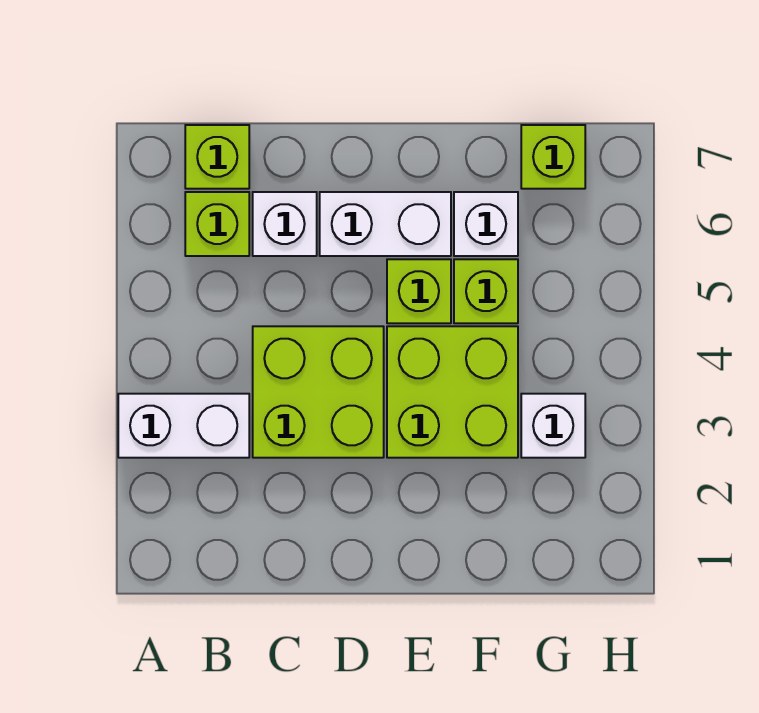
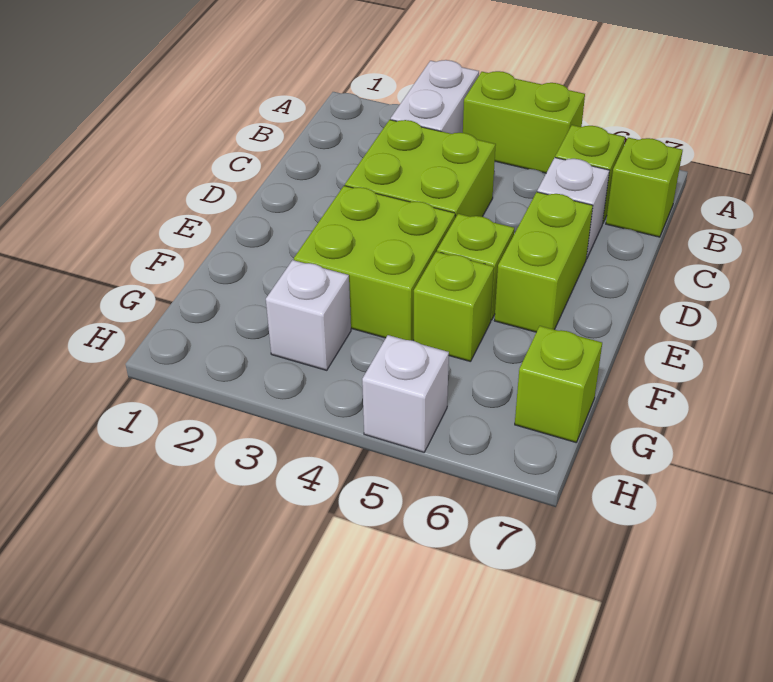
none -> lime 1x2 brick [463,71,585,173]
white 1x2 brick [320,192,451,256] -> lime 1x2 brick [494,192,593,332]
white 1x1 brick [454,192,518,256] -> white 1x1 brick moved to [362,335,449,452]

